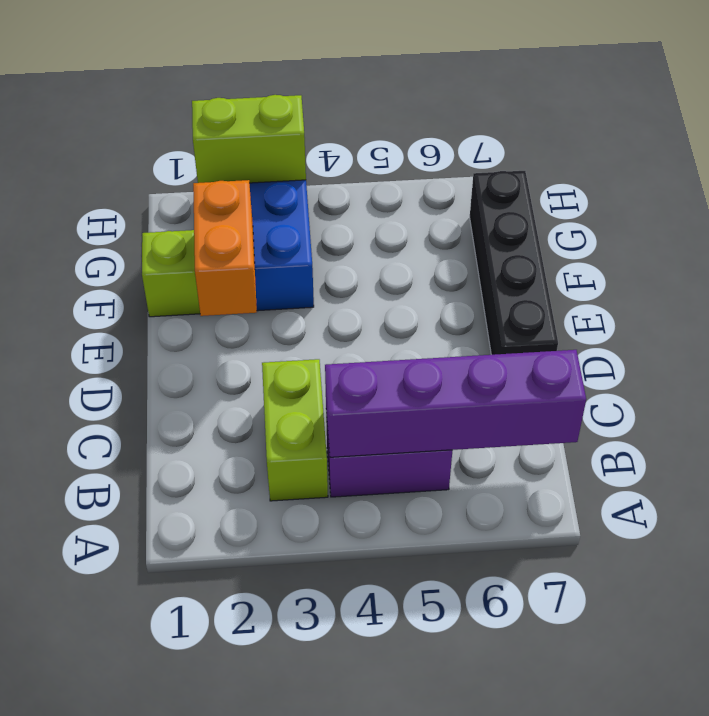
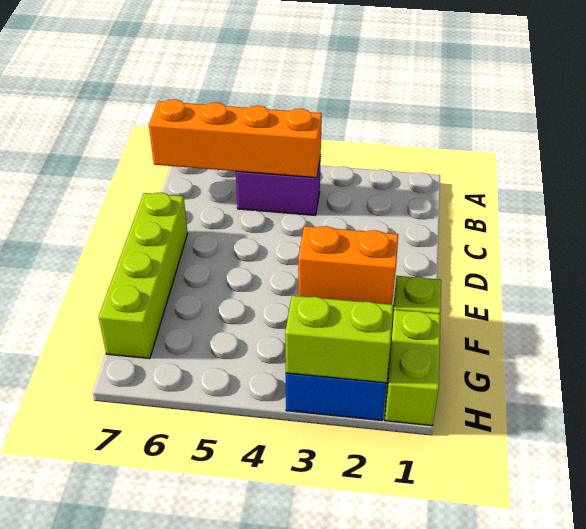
lime 1x2 brick [262,359,328,501] -> lime 1x2 brick moved to [385,310,440,426]
purple 1x4 brick [325,350,586,457] -> orange 1x4 brick [149,99,322,178]
black 1x4 brick [470,171,558,355] -> lime 1x4 brick [99,192,188,359]
orange 1x2 brick [193,180,257,316] -> orange 1x2 brick turned to [298,226,398,304]

